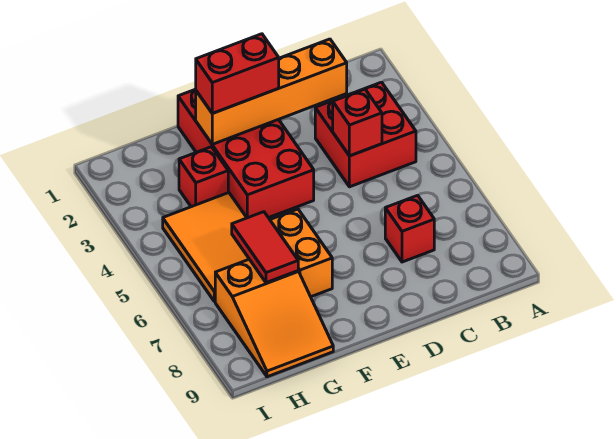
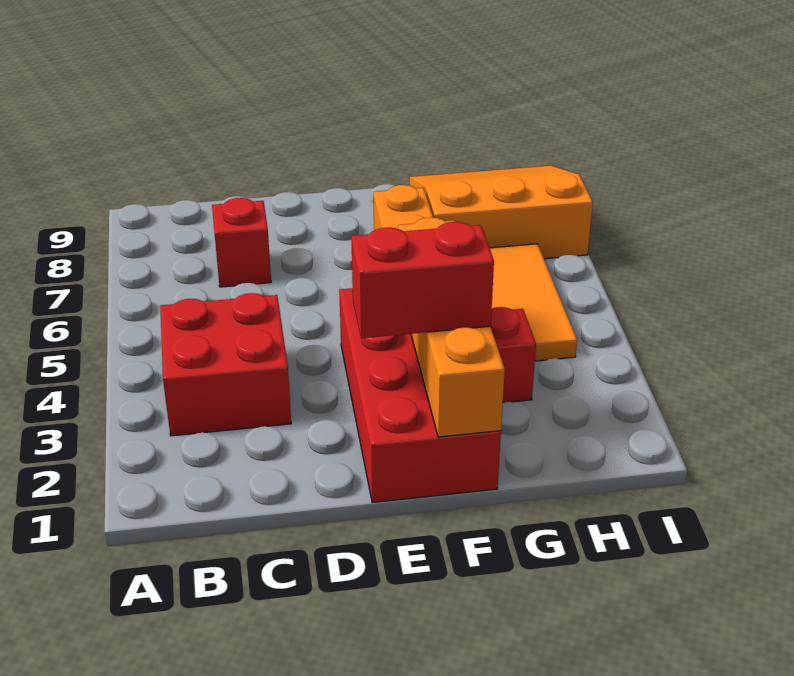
orange 1x4 brick [196,39,347,144] -> orange 1x4 brick turned to [398,217,505,437]
red 1x1 brick [333,89,382,156] -> none
red 1x2 tile [232,212,298,283] -> none
orange 2x3 slope [215,259,333,377] -> orange 3x3 slope [409,166,593,259]

